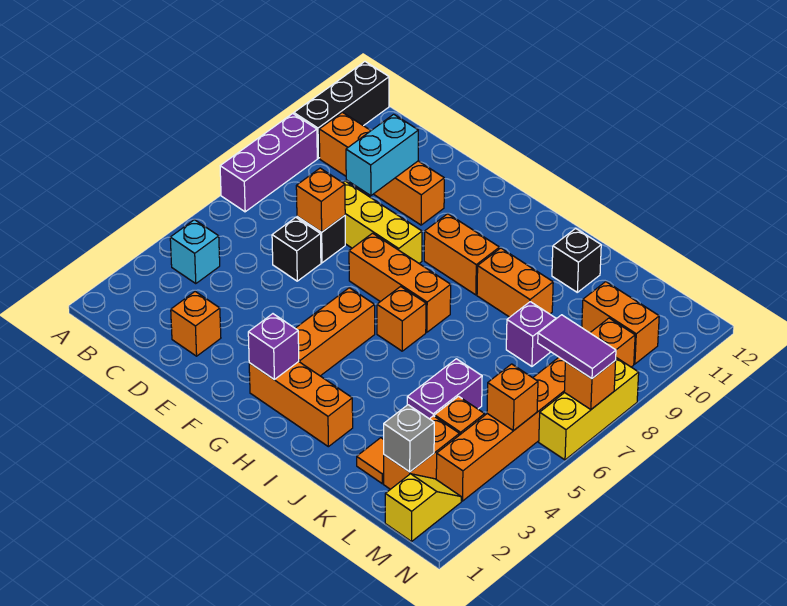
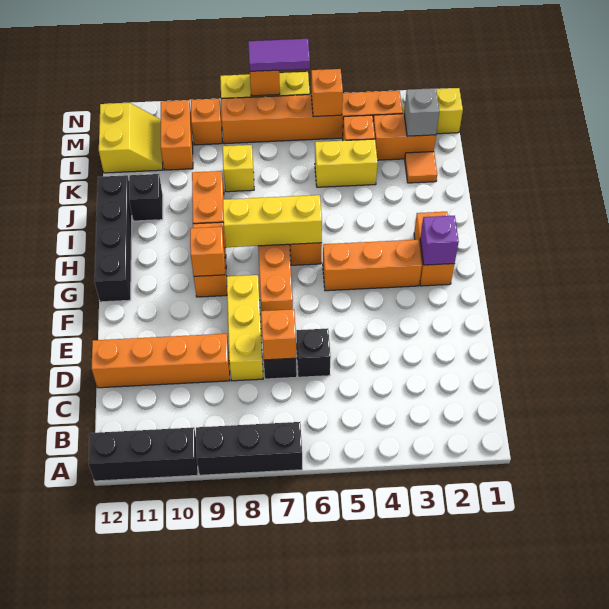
purple 1x3 brick [220,114,317,212] -> black 1x3 brick [196,422,302,475]
cyan 1x1 brick [170,220,220,284] -> none
orange 1x4 brick [319,112,444,225] -> orange 1x4 brick turned to [92,334,230,388]
orange 1x1 brick [171,292,221,356] -> orange 1x1 brick moved to [190,227,225,276]
cyan 1x2 brick [346,114,418,196] -> none
orange 1x3 brick [249,362,353,447] -> orange 1x2 brick [414,212,454,286]
none -> black 1x4 brick [94,175,132,302]
none -> yellow 1x3 brick [223,195,322,247]
purple 1x2 brick [407,359,482,419] -> yellow 1x2 brick [315,139,378,187]
purple 1x1 brick [506,302,556,366] -> yellow 1x1 brick [223,145,254,192]
none -> yellow 2x2 slope [99,103,163,173]
purple 1x2 tile [538,315,616,379] -> purple 1x2 tile turned to [248,39,310,71]

